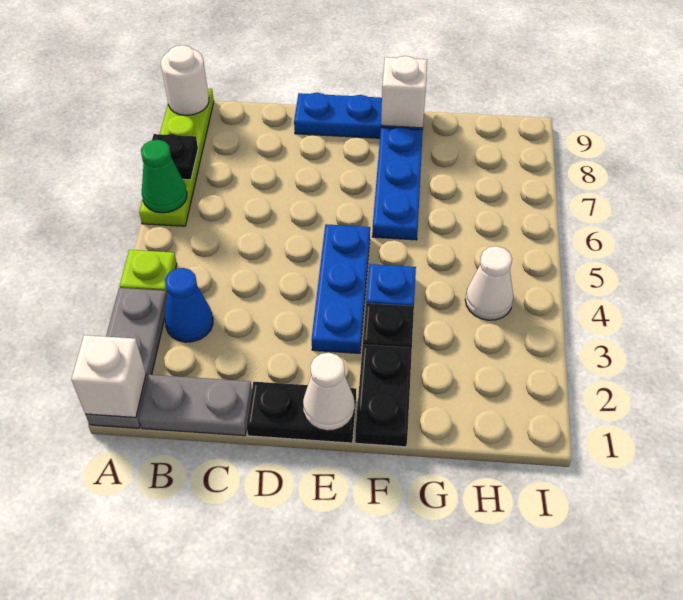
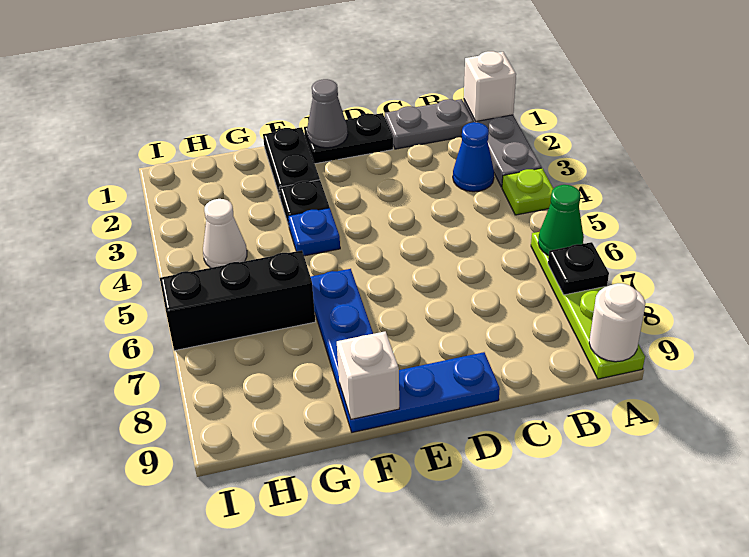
white 1x1 cone [303,353,355,431] -> grey 1x1 cone [307,79,348,148]
blue 1x3 plate [312,224,370,353] -> none
none -> black 1x3 brick [160,250,315,351]

